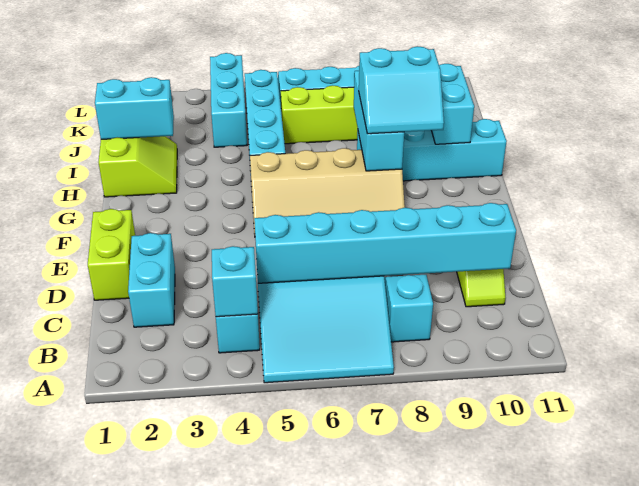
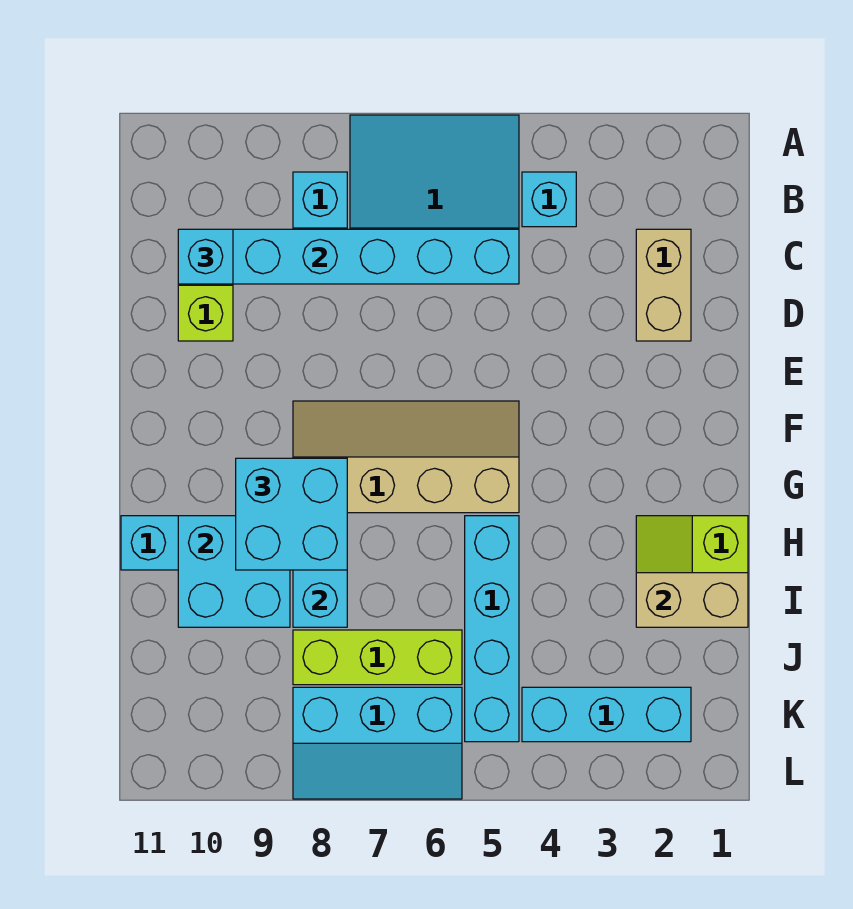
cyan 1x1 brick [212,246,258,317] -> cyan 1x1 brick moved to [178,229,233,284]
cyan 1x2 brick [128,233,175,327] -> tan 1x2 brick [636,229,691,341]
lime 1x2 brick [88,209,135,300] -> none
cyan 2x2 slope [359,46,444,134] -> cyan 2x2 brick [236,458,347,570]
cyan 1x2 brick [431,64,474,144] -> cyan 2x2 brick [178,516,290,627]
cyan 1x2 brick [95,77,174,139] -> tan 1x2 brick [636,573,748,627]
cyan 1x3 brick [210,53,247,147] -> cyan 1x3 brick turned to [522,687,691,742]

